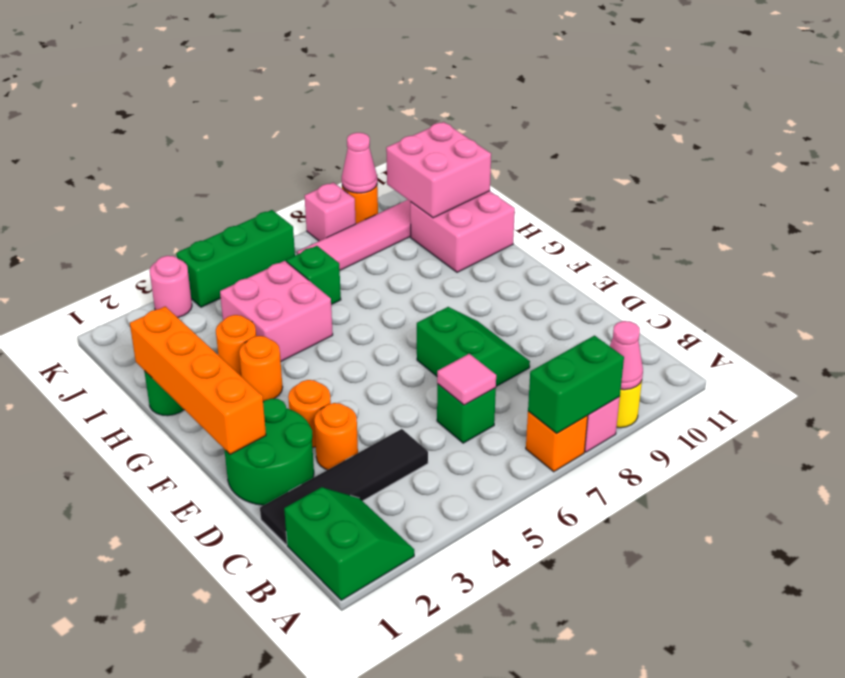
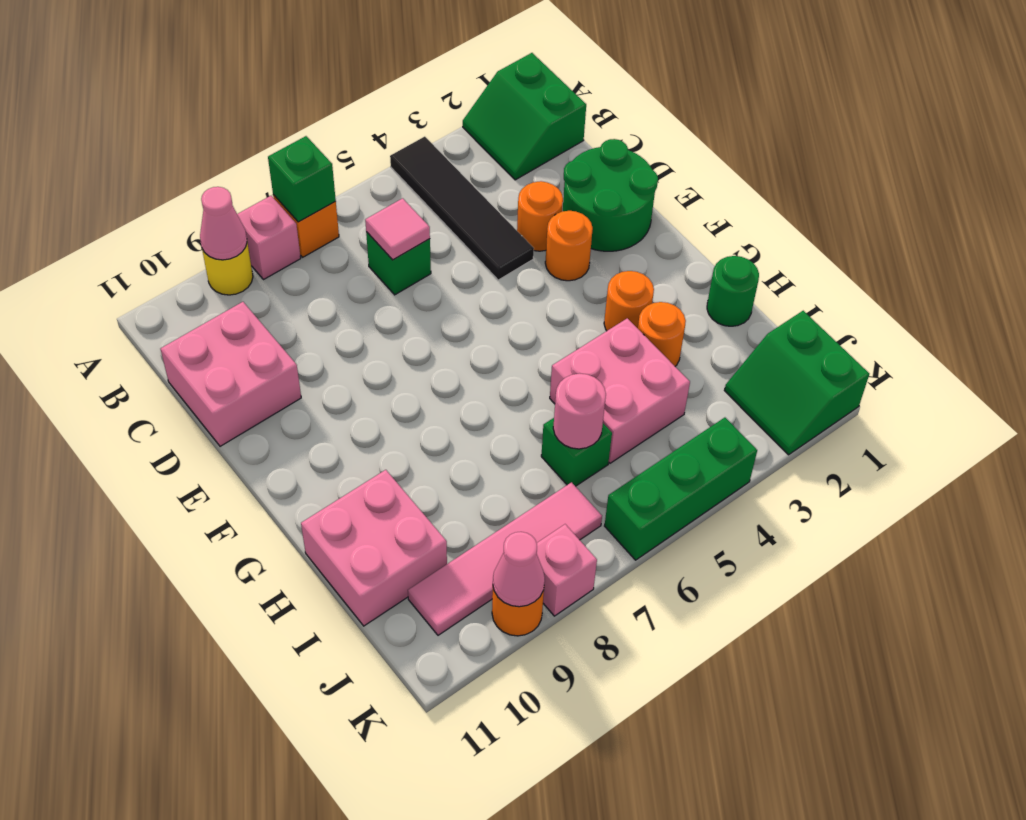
green 1x2 brick [528,336,624,433] -> green 1x1 brick [268,136,336,222]
black 1x4 tile [260,429,428,545] -> black 1x4 tile turned to [390,137,534,280]
green 2x2 slope [417,307,530,386] -> green 2x2 slope moved to [724,311,869,455]
orange 1x4 brick [130,306,266,454] -> none
pink 2x2 brick [386,122,491,218] -> pink 2x2 brick moved to [161,302,301,446]
pink 1x1 round brick [149,256,192,318] -> pink 1x1 round brick moved to [553,373,606,449]

